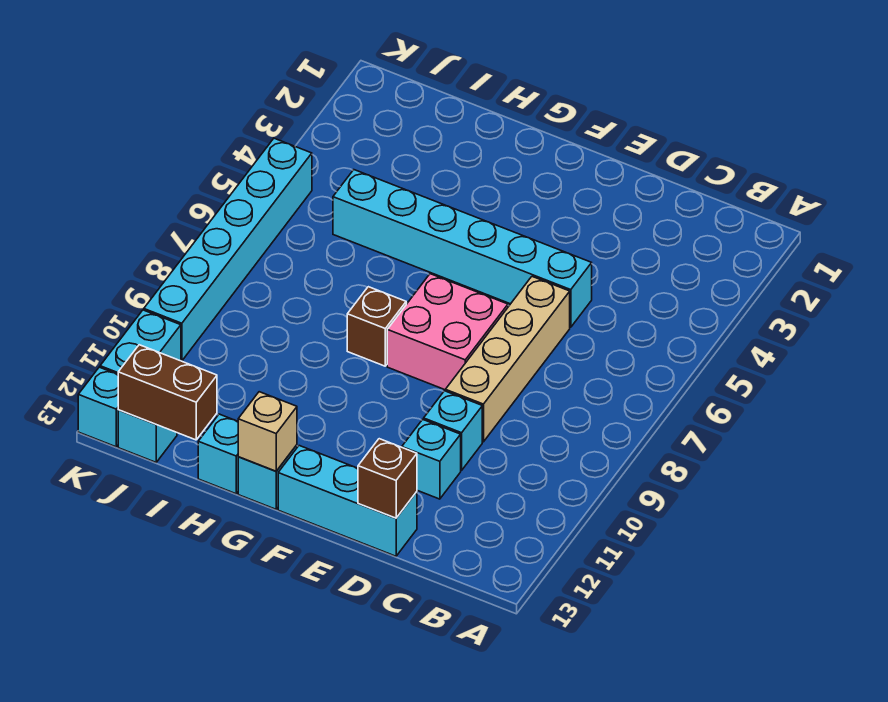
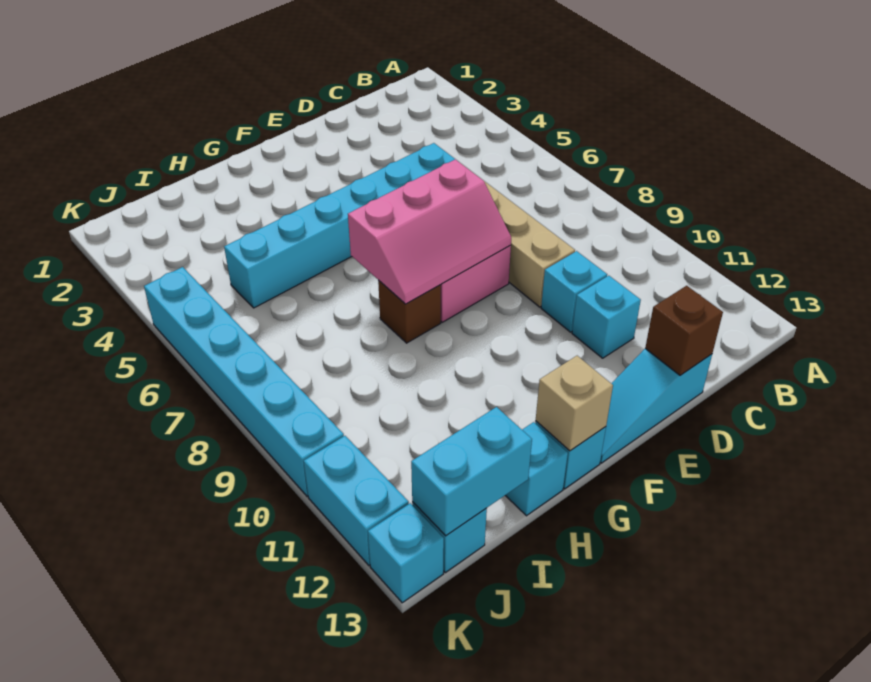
cyan 1x3 brick [278,446,417,556] -> cyan 1x3 slope [600,348,712,463]
none -> pink 2x3 slope [348,159,511,304]
brown 1x2 brick [118,345,217,440] -> cyan 1x2 brick [411,407,532,536]

